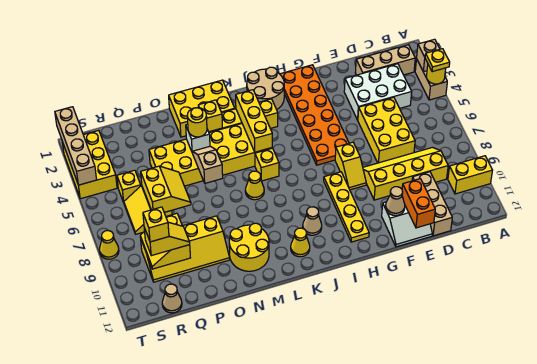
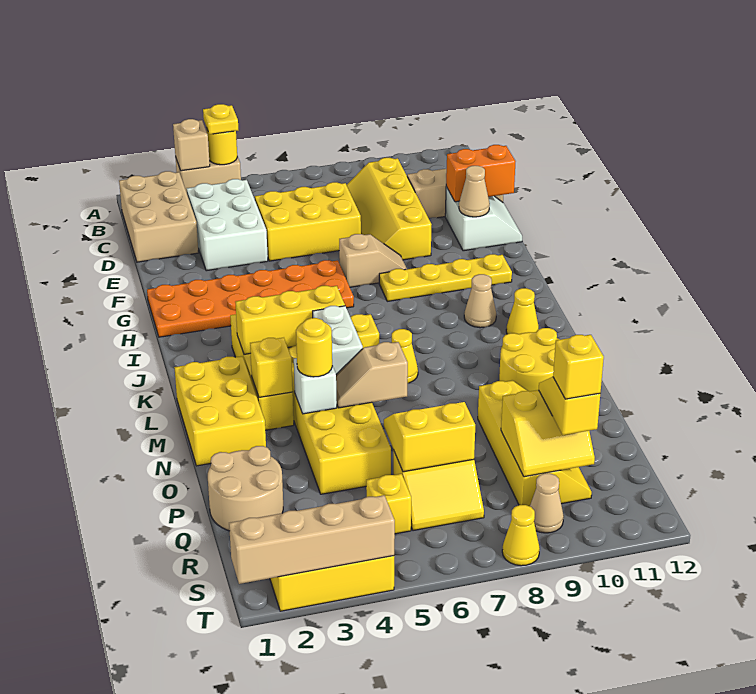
yellow 1x2 brick [448,156,493,194] -> none
tan 1x3 brick [355,45,415,75] -> tan 2x3 brick [119,171,199,262]
yellow 1x2 slope [335,142,366,190] -> tan 1x2 slope [339,234,407,287]
tan 2x2 round brick [247,67,284,110] -> tan 2x2 round brick moved to [208,446,283,531]
none -> white 1x2 brick [313,306,363,374]
tan 1x1 cone [162,284,182,313] -> tan 1x1 cone moved to [530,473,564,533]

